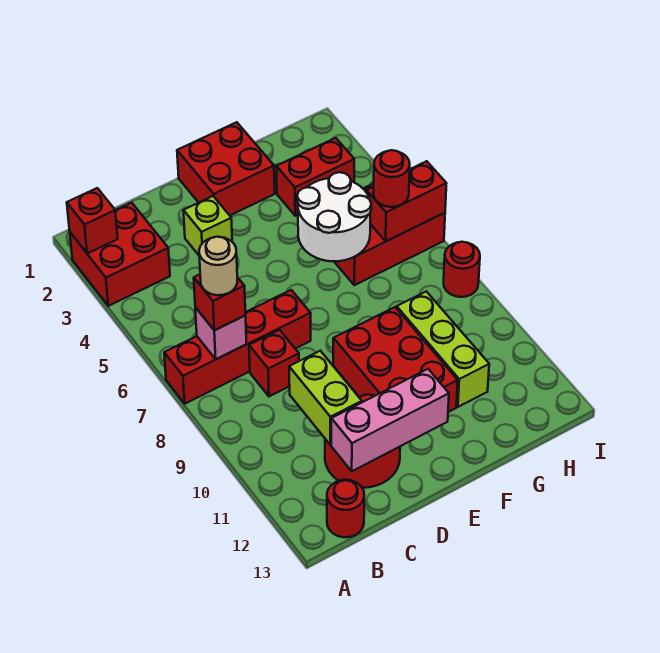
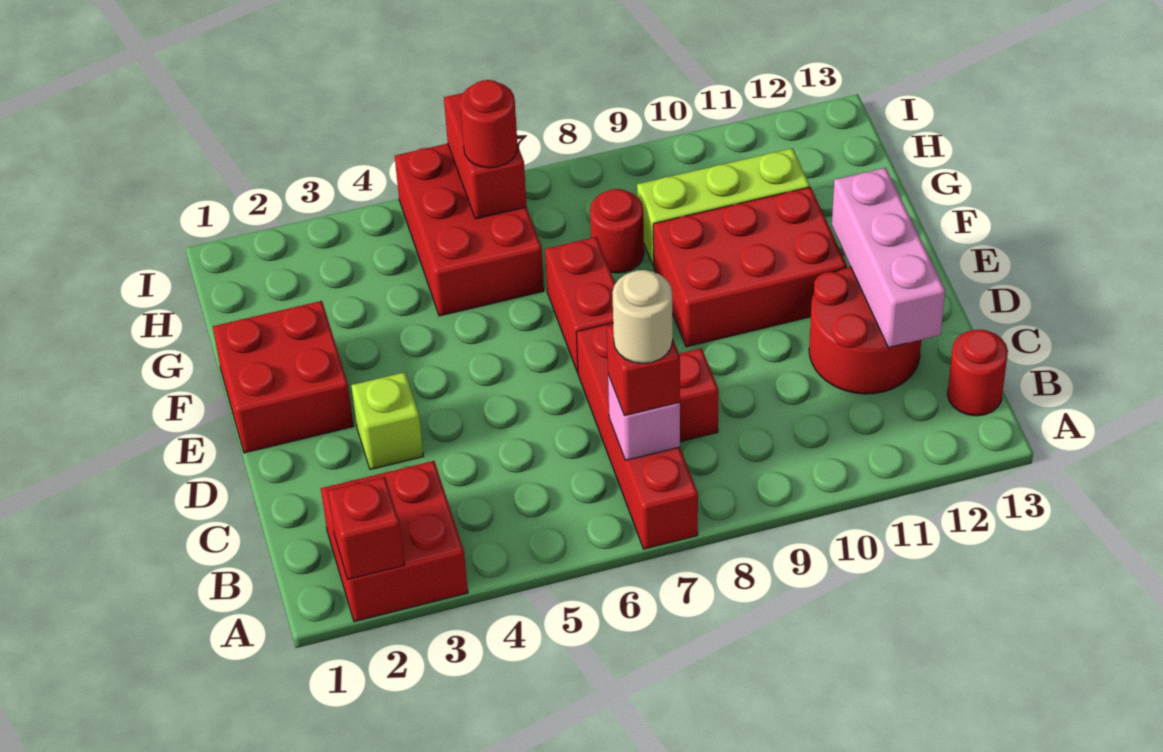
lime 1x2 brick [289,351,362,445] -> none
white 2x2 round brick [297,172,371,261] -> none
red 1x2 brick [276,138,354,216] -> red 1x2 brick moved to [545,237,615,373]
red 1x1 round brick [444,242,480,297] -> red 1x1 round brick moved to [590,189,644,273]

